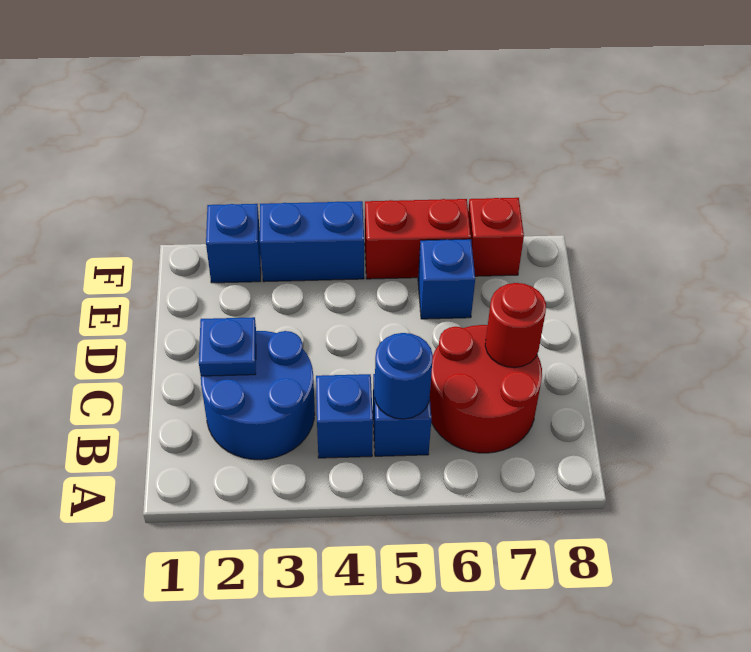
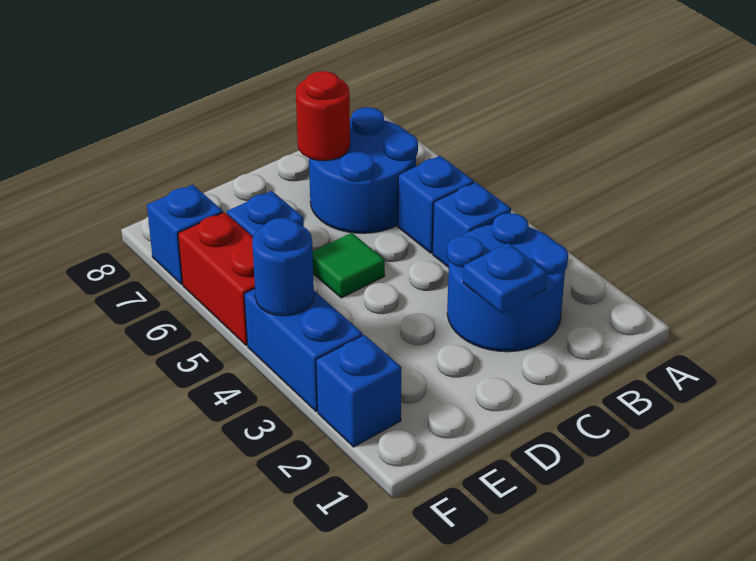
blue 1x1 round brick [375,333,433,419] -> blue 1x1 round brick moved to [252,218,314,316]
red 2x2 round brick [430,325,542,453] -> blue 2x2 round brick [309,107,418,233]
none -> green 1x1 tile [312,233,385,298]
red 1x1 brick [468,198,524,276] -> blue 1x1 brick [147,185,223,285]

